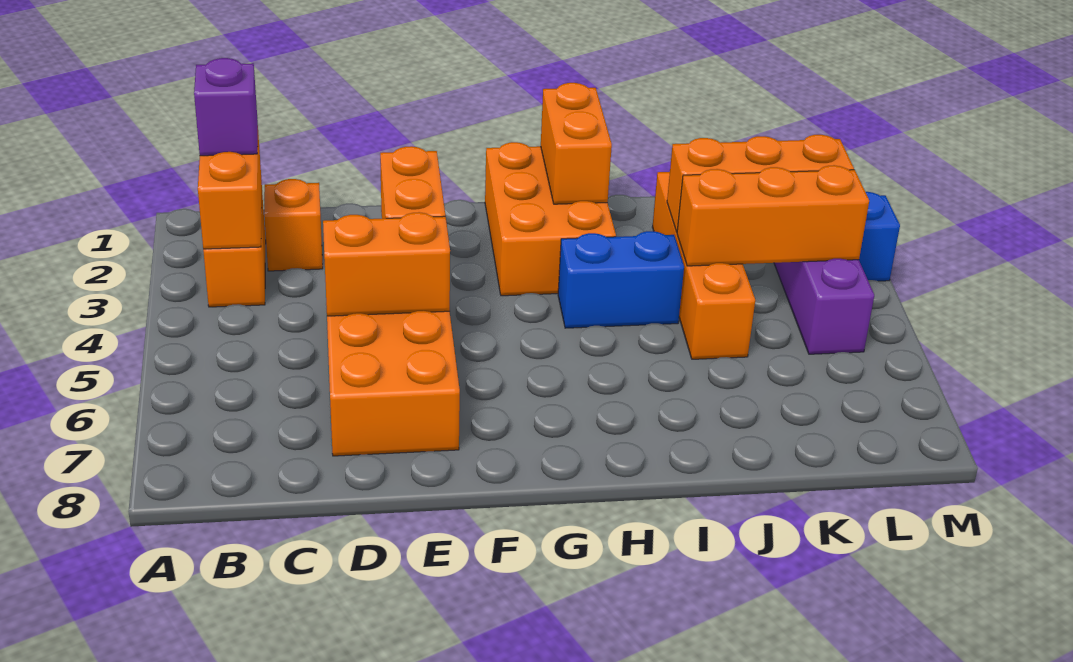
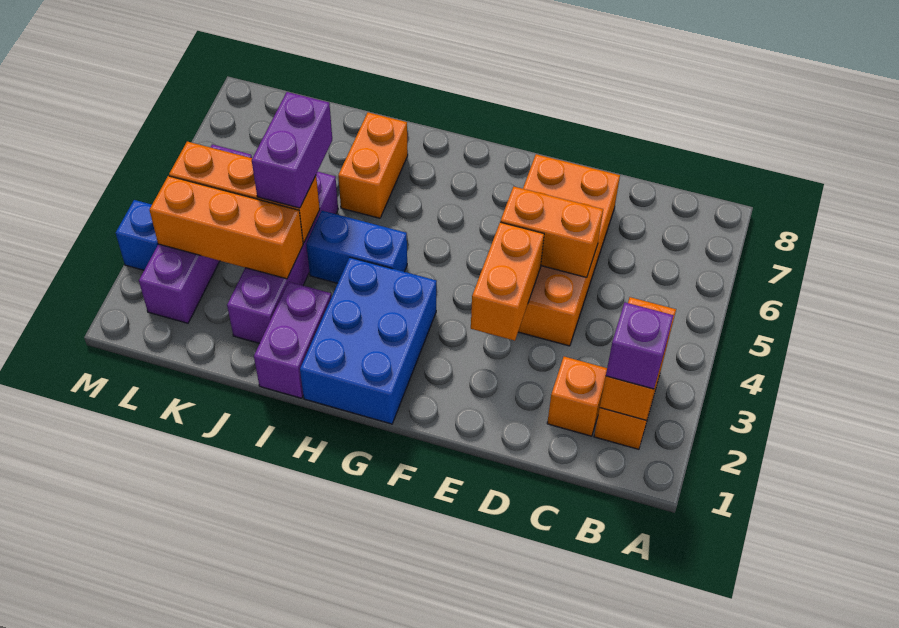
orange 2x3 brick [485,142,616,296] -> blue 2x3 brick [300,257,437,424]
orange 1x2 brick [541,83,612,204] -> orange 1x2 brick moved to [338,112,408,218]
none -> purple 1x2 brick [254,282,331,398]
orange 1x4 brick [653,172,755,359] -> purple 1x4 brick [227,172,338,343]
none -> purple 1x2 brick [252,92,332,208]

